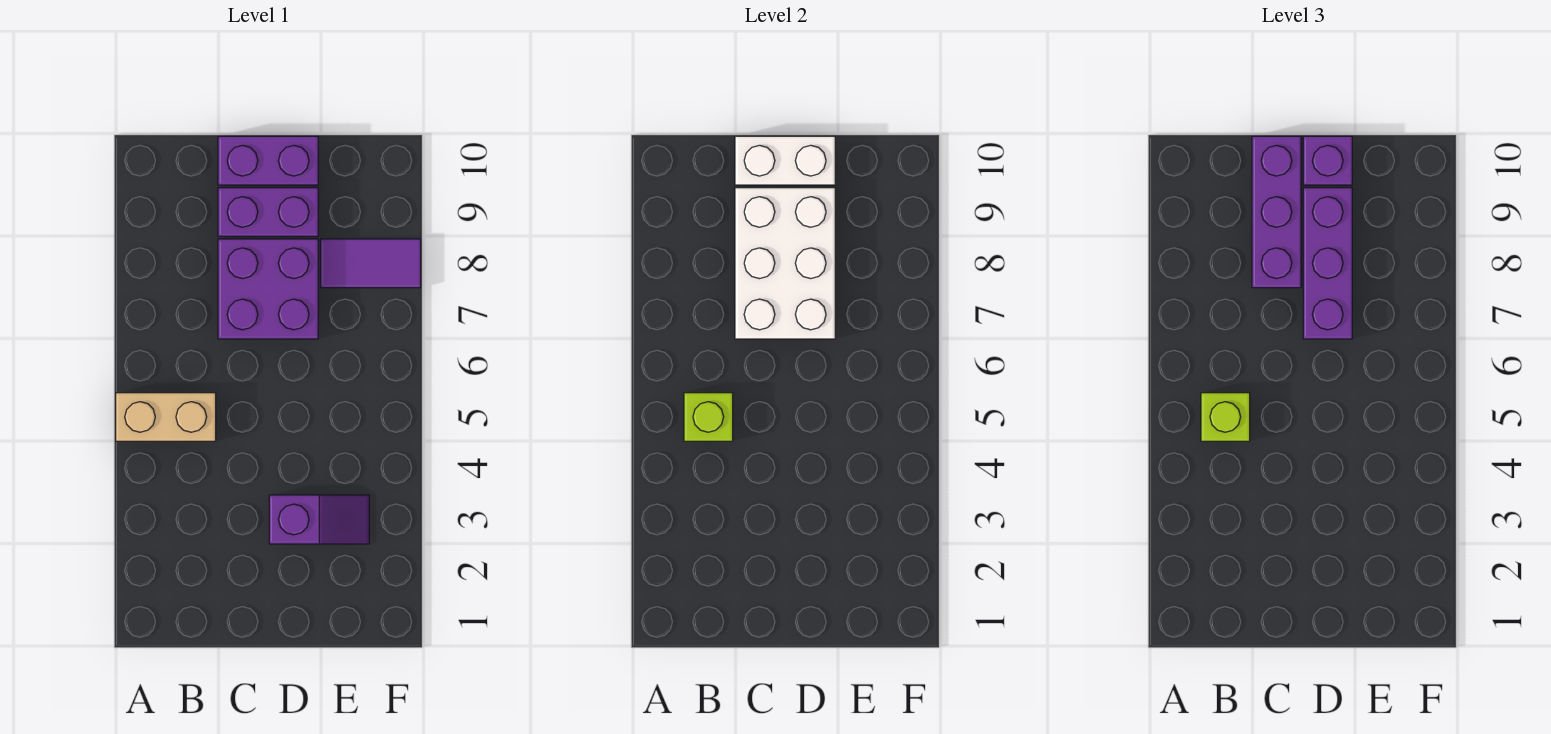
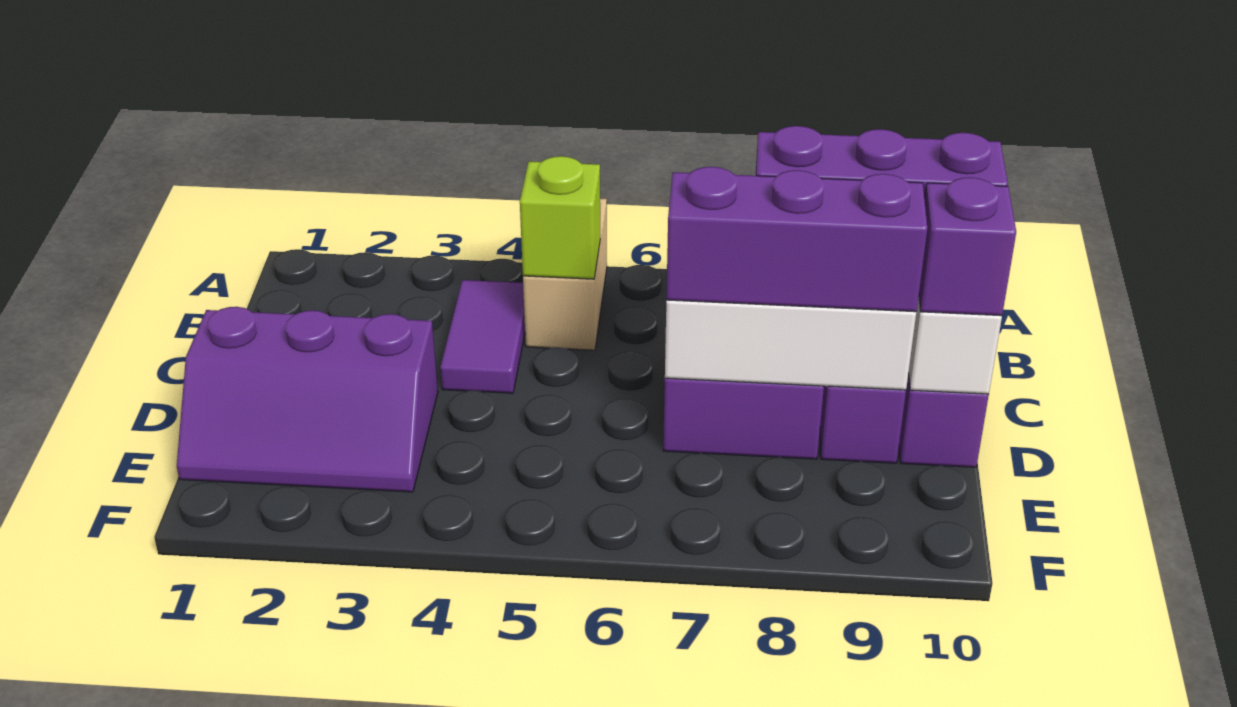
lime 1x1 brick [1201,393,1250,441] -> none
purple 1x2 slope [269,495,369,544] -> purple 2x3 slope [177,307,438,492]
purple 1x2 tile [321,239,421,288] -> purple 1x2 tile moved to [440,280,525,393]

